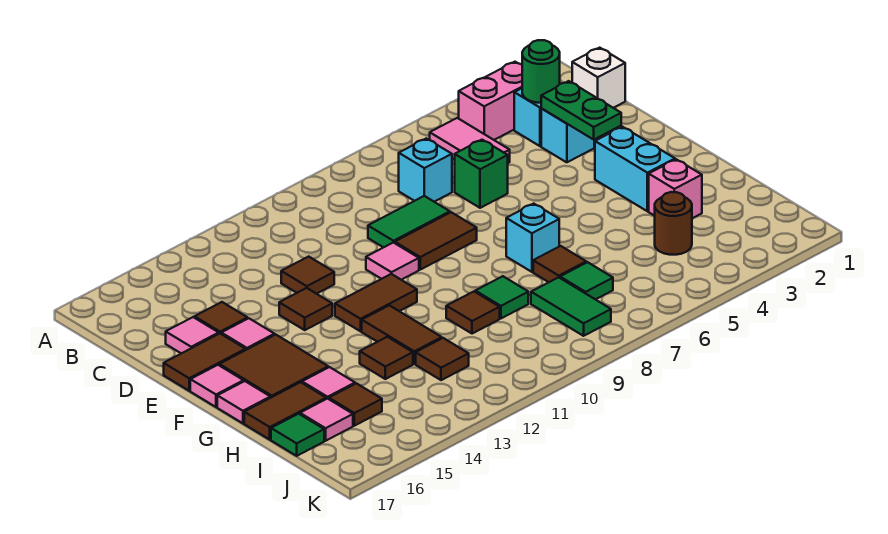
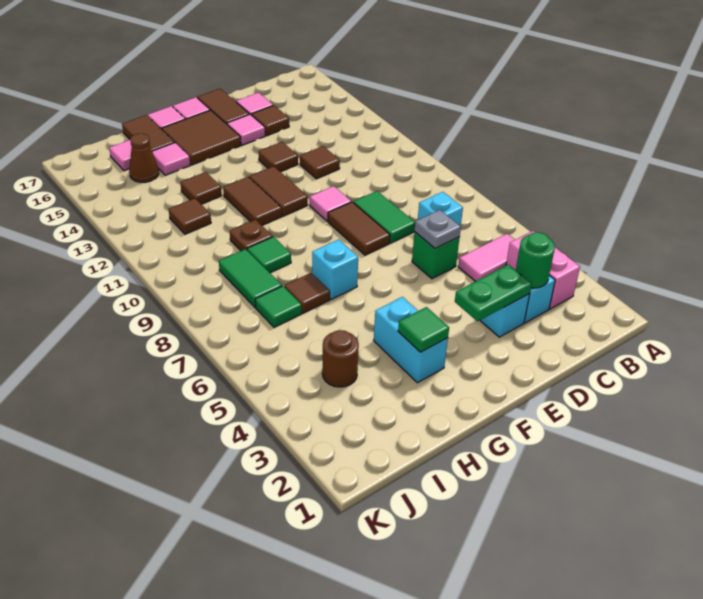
white 1x1 brick [572,48,625,108] -> none
none -> grey 1x1 plate [415,210,461,248]
cyan 1x2 brick [595,127,675,211] -> cyan 1x2 brick turned to [374,297,448,383]
brown 1x2 tile [362,305,442,364] -> brown 1x2 tile turned to [223,177,282,225]
pink 1x1 brick [649,159,702,218] -> none
brown 1x1 tile [446,292,500,334] -> brown 1x1 plate [230,220,273,251]
green 1x2 tile [531,277,611,336] -> green 1x2 tile turned to [219,249,282,307]
brown 1x1 tile [329,383,382,426] -> brown 1x1 cone [129,133,159,182]
green 1x1 tile [271,414,324,456] -> green 1x1 tile moved to [398,307,449,352]

